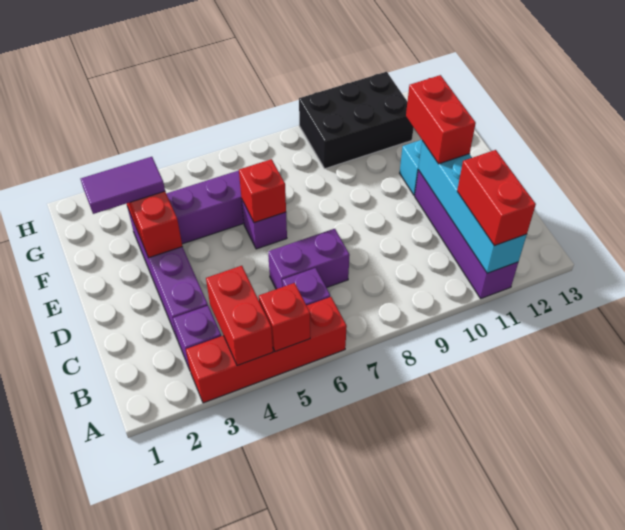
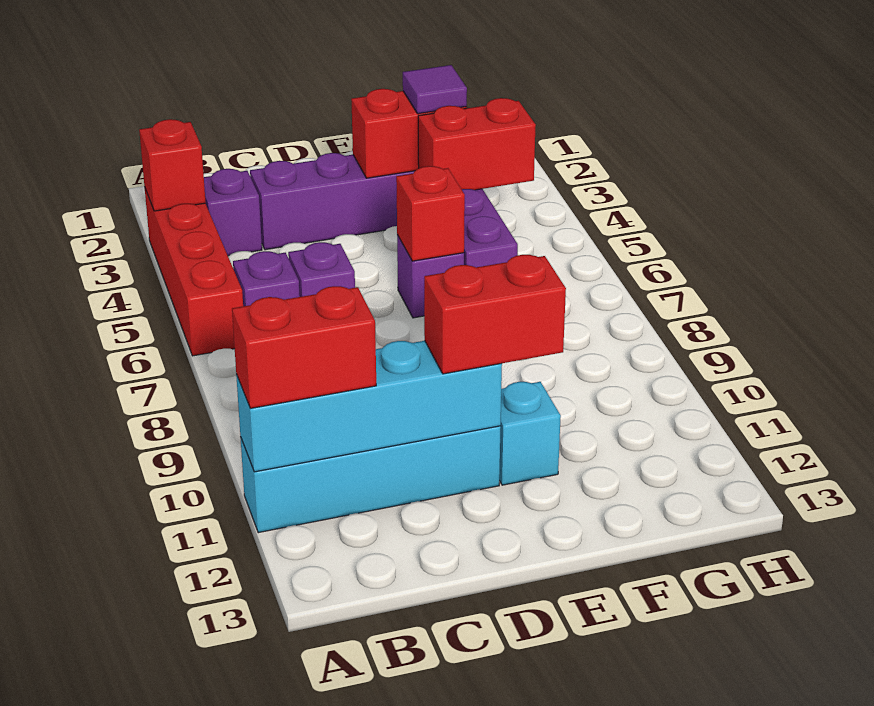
red 1x2 brick [206,266,273,366] -> red 1x2 brick moved to [418,98,536,190]
red 1x1 brick [259,283,310,352] -> red 1x1 brick moved to [139,119,206,211]
purple 1x4 brick [415,170,518,298] -> cyan 1x4 brick [241,426,501,533]
purple 1x2 brick [268,229,350,289] -> purple 1x1 brick [288,242,355,297]
purple 1x2 tile [81,157,165,214] -> purple 1x1 tile [403,65,467,114]
black 2x3 brick [299,72,414,169] -> none

